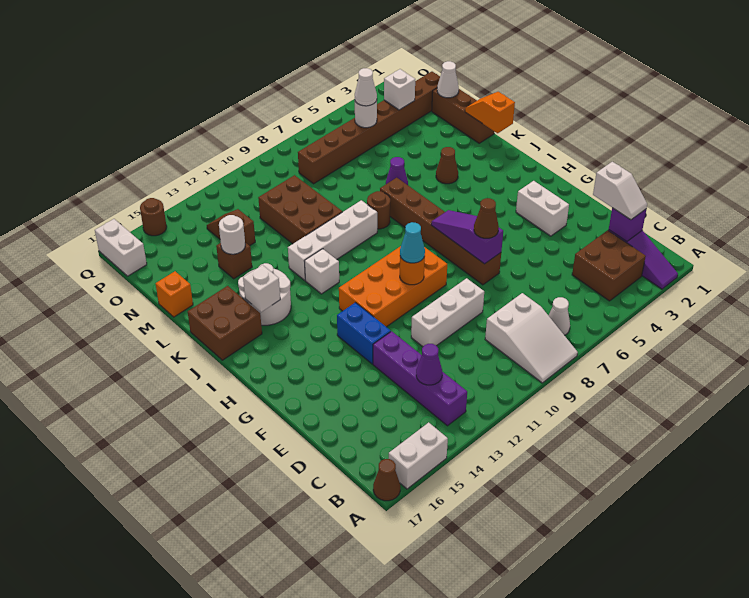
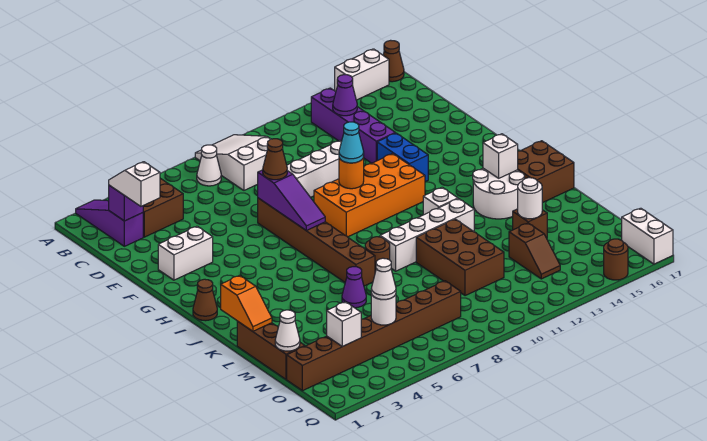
white 1x2 brick [516,181,569,236] -> white 1x2 brick turned to [158,226,213,280]
brown 1x1 cone [436,147,458,184] -> brown 1x1 cone moved to [193,279,217,321]
orange 1x1 brick [156,271,193,317] -> none

